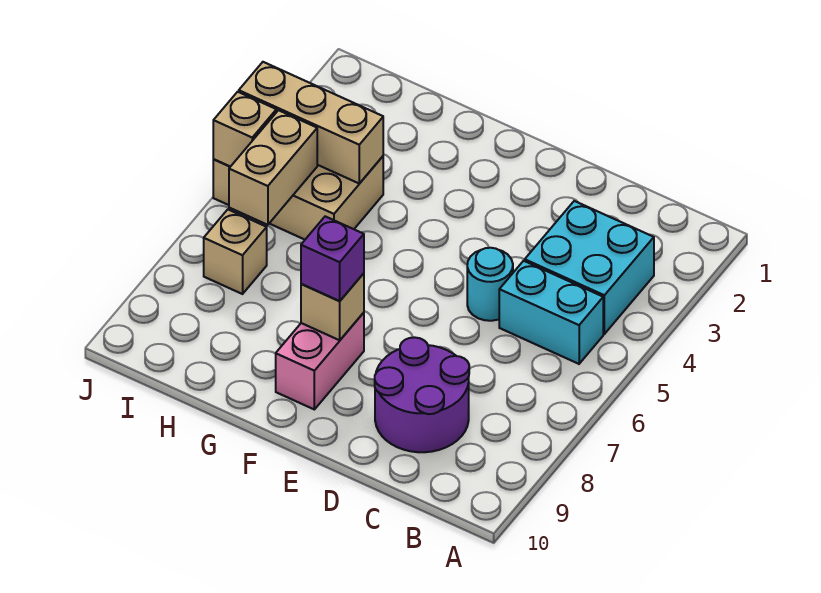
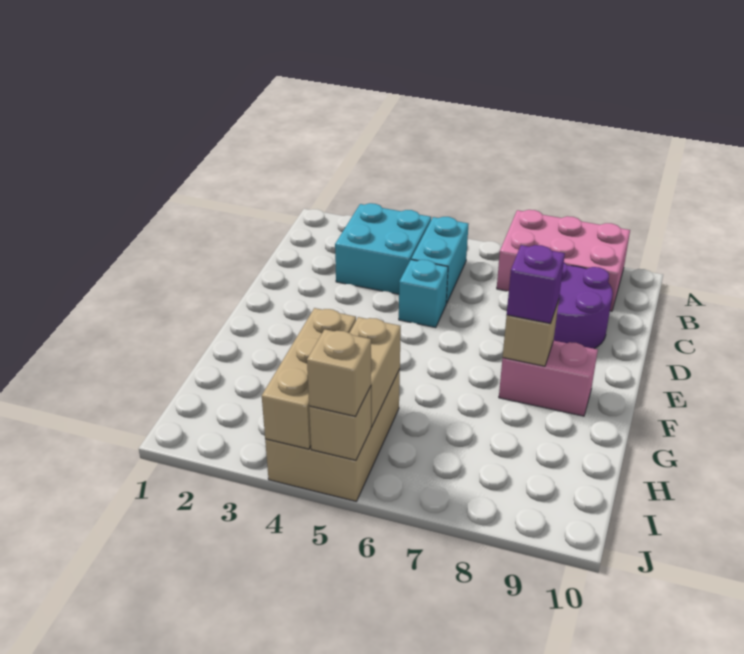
none -> pink 2x3 brick [497,210,630,311]
cyan 1x1 round brick [467,248,513,321] -> cyan 1x1 brick [399,260,448,328]
tan 1x2 brick [229,110,317,225] -> tan 1x2 brick turned to [350,317,401,427]
tan 1x1 brick [204,210,267,294] -> tan 1x1 brick moved to [307,329,371,416]

